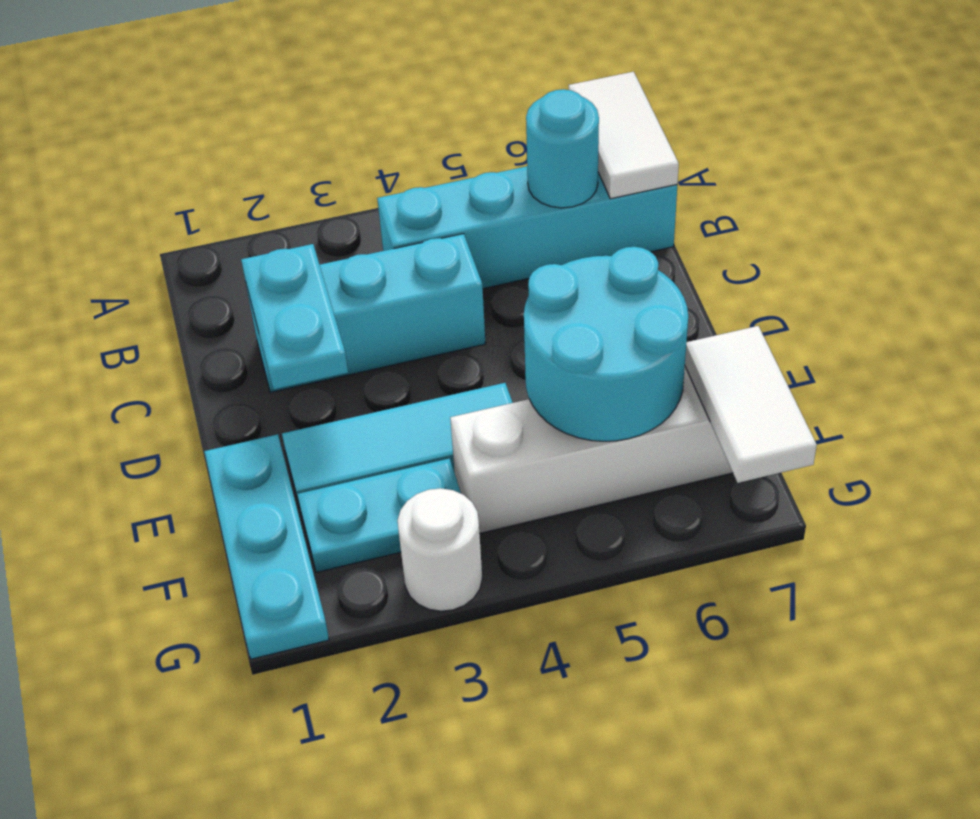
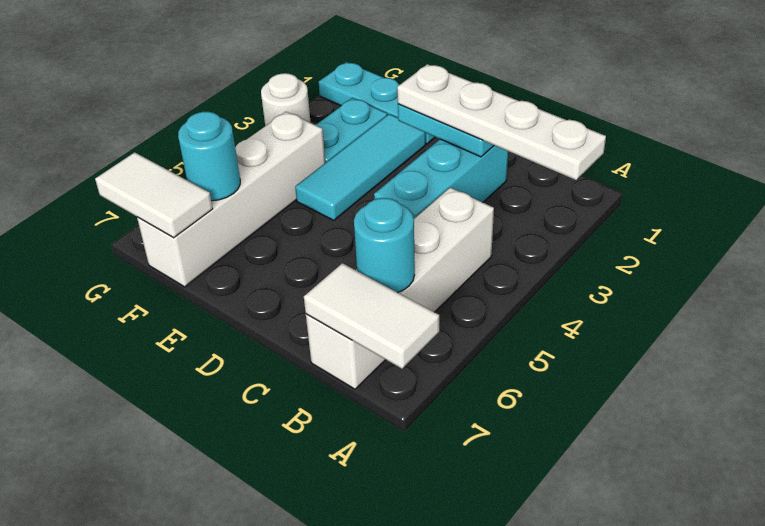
none -> white 1x4 plate [397,64,606,180]
cyan 1x4 brick [377,166,677,289] -> white 1x4 brick [306,188,494,389]
cyan 2x2 round brick [524,247,688,441] -> cyan 1x1 round brick [178,112,240,201]

